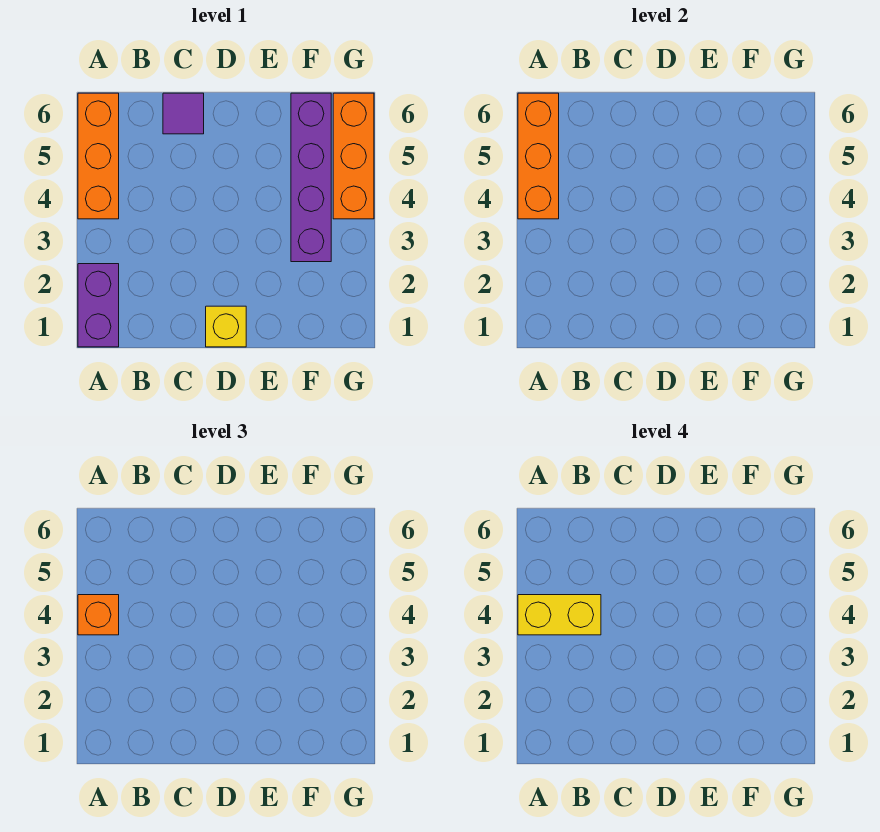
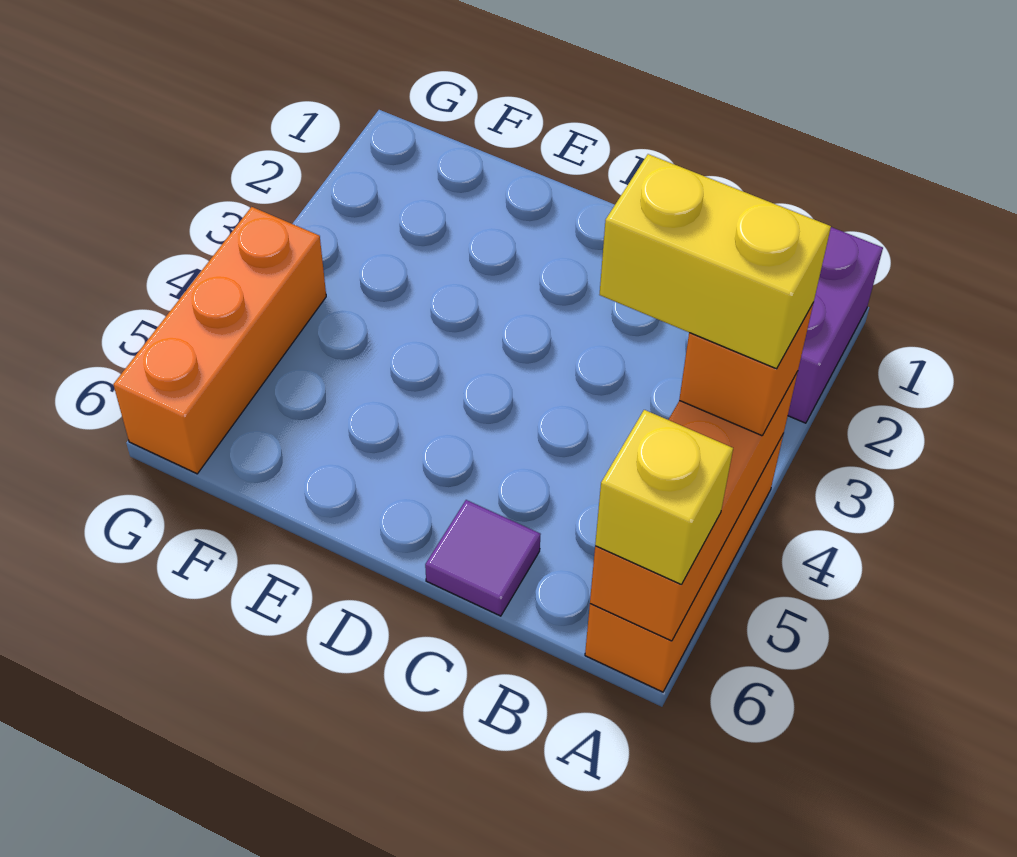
yellow 1x1 brick [206,306,246,347] -> yellow 1x1 brick moved to [595,410,733,585]
purple 1x4 brick [291,93,331,262] -> none

